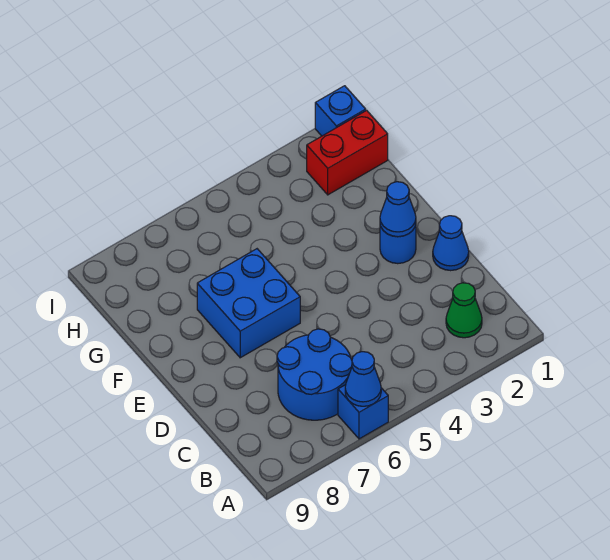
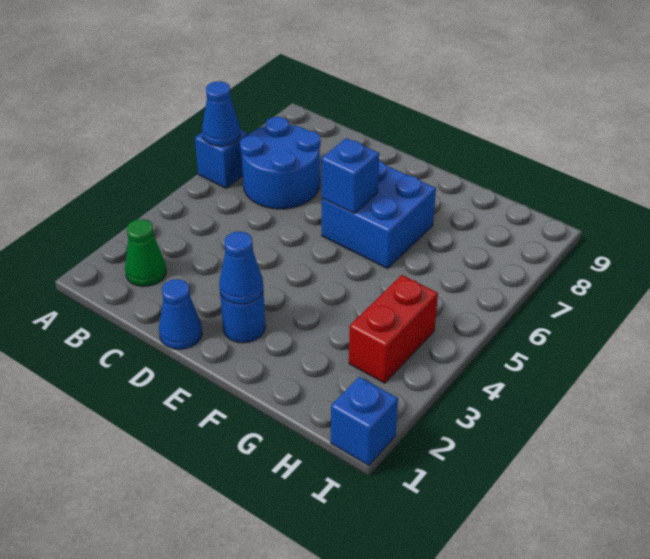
none -> blue 1x1 brick [322,138,379,213]
red 1x2 brick [307,110,388,195] -> red 1x2 brick moved to [349,275,438,383]

